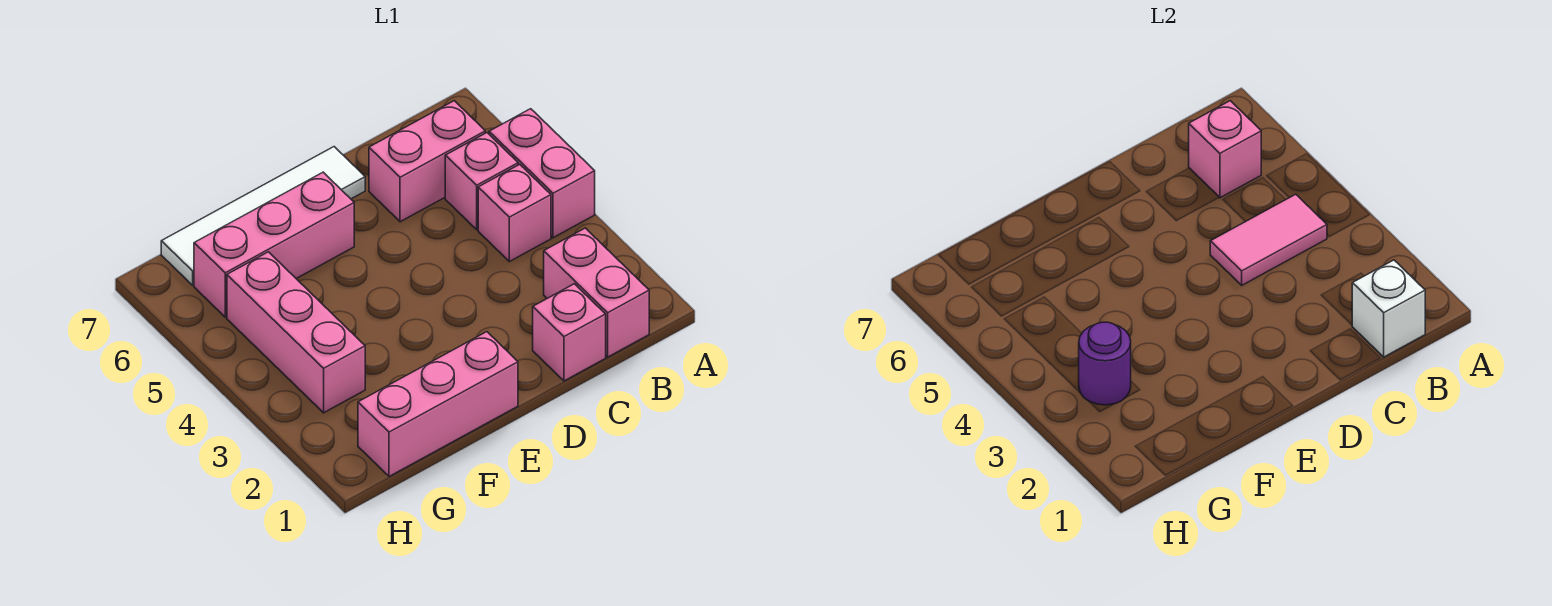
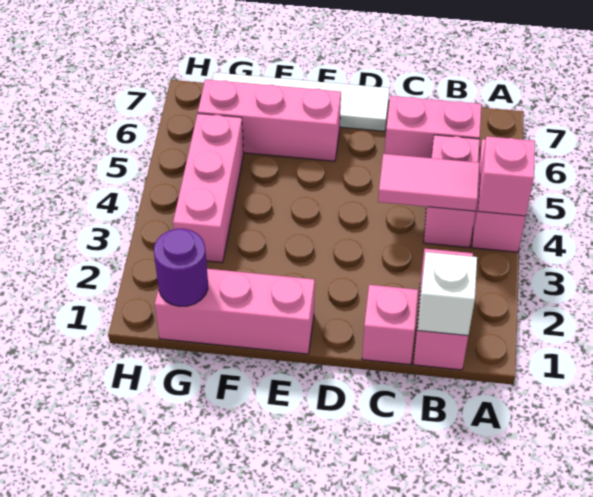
pink 1x1 brick [1189,101,1261,198] -> pink 1x1 brick moved to [478,136,535,216]
purple 1x1 round brick [1079,322,1131,405] -> purple 1x1 round brick moved to [154,229,208,306]

